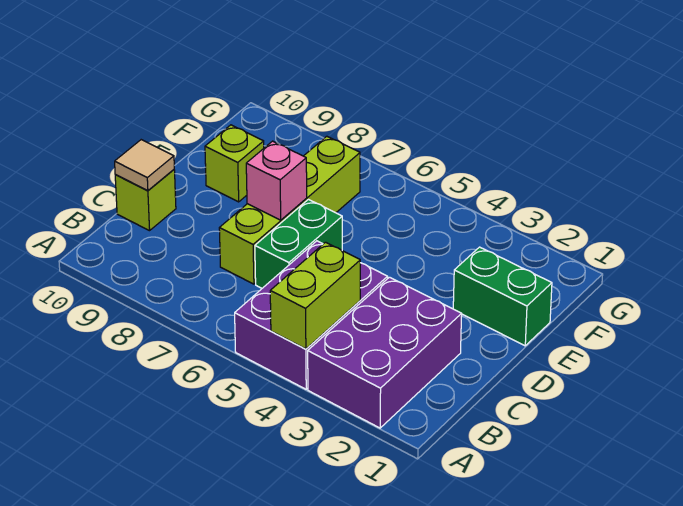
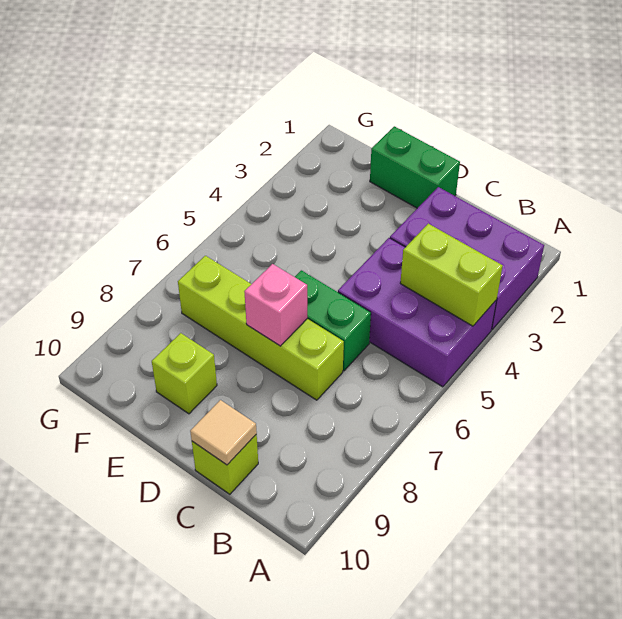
green 1x2 brick [453,247,552,346] -> green 1x2 brick turned to [370,126,460,208]

